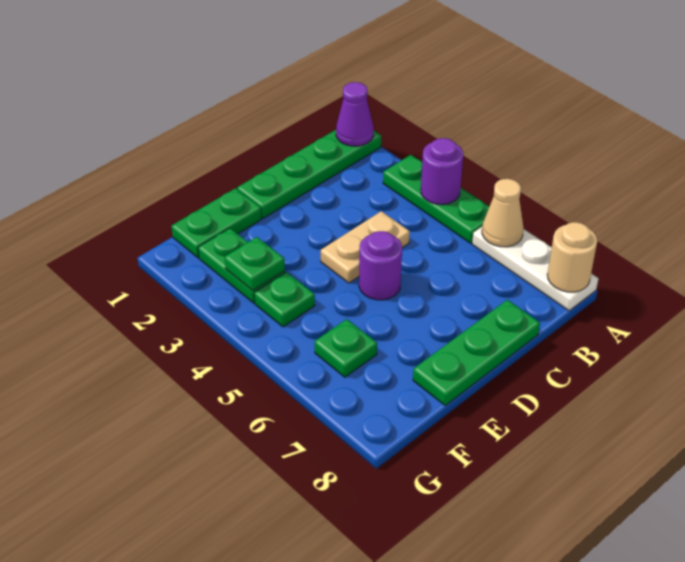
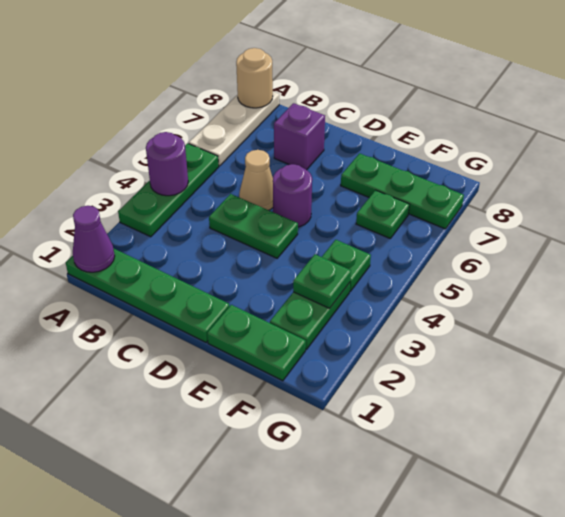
tan 1x1 cone [482,179,524,247] -> tan 1x1 cone moved to [239,150,273,210]
tan 1x2 plate [321,211,410,283] -> green 1x2 plate [209,194,298,258]
none -> purple 1x1 brick [274,103,325,170]
green 1x3 plate [413,300,540,406] -> green 1x3 plate moved to [341,153,464,229]

